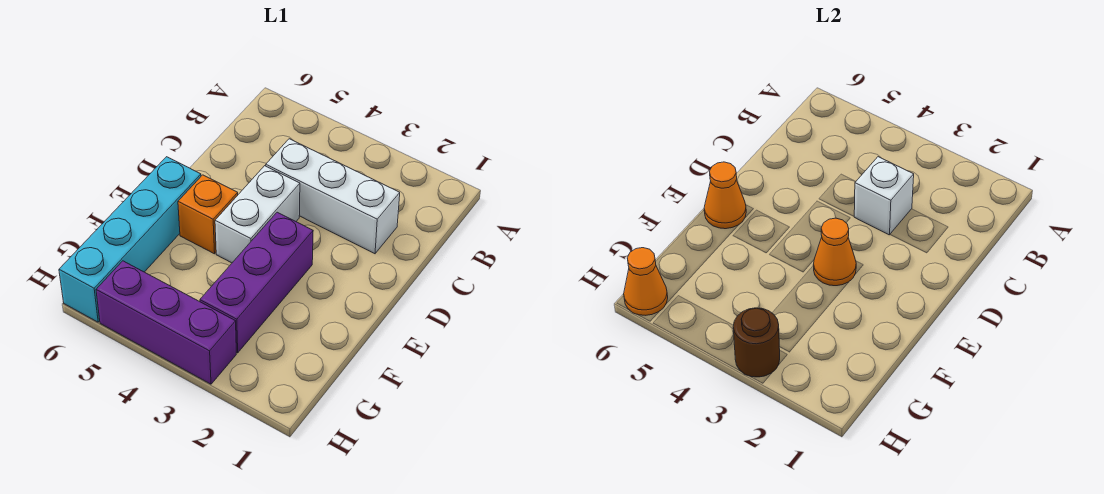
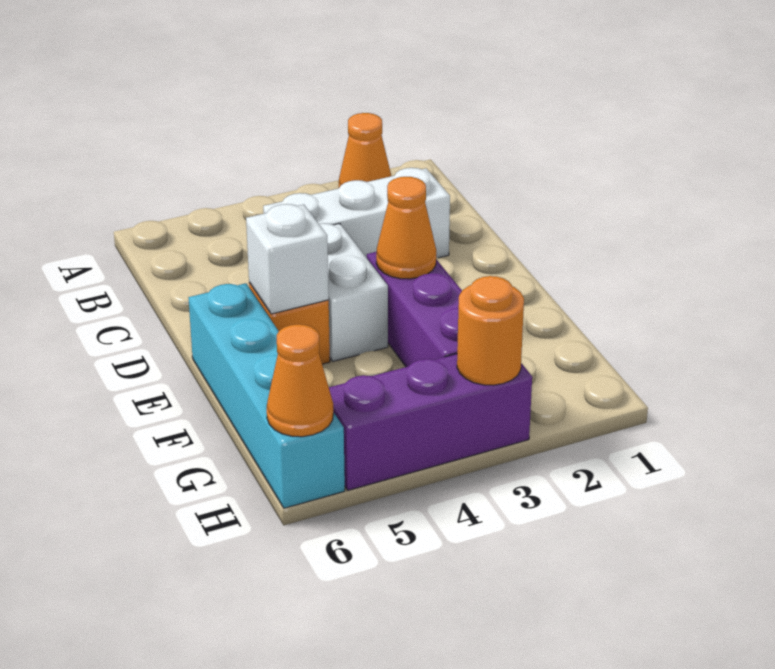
white 1x1 brick [854,157,914,235] -> white 1x1 brick moved to [246,204,329,314]
orange 1x1 cone [704,162,746,229] -> orange 1x1 cone moved to [339,113,391,188]
brown 1x1 round brick [733,308,780,377] -> orange 1x1 round brick [457,276,524,385]

